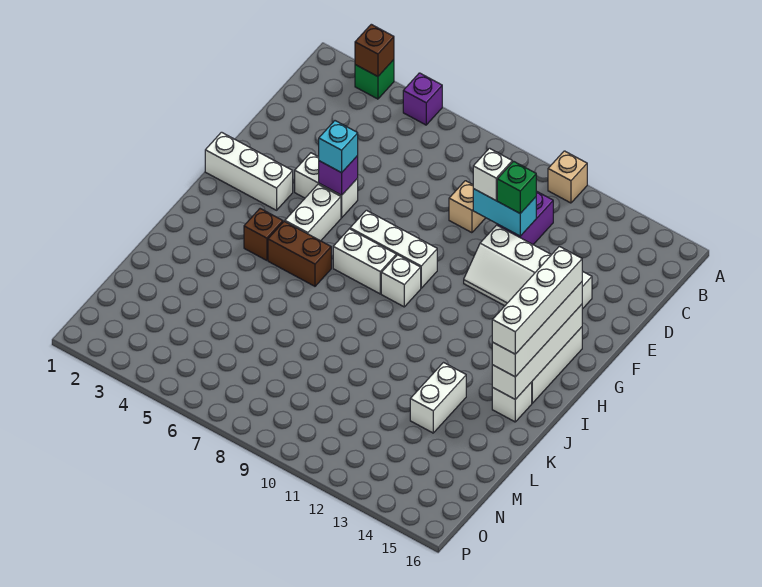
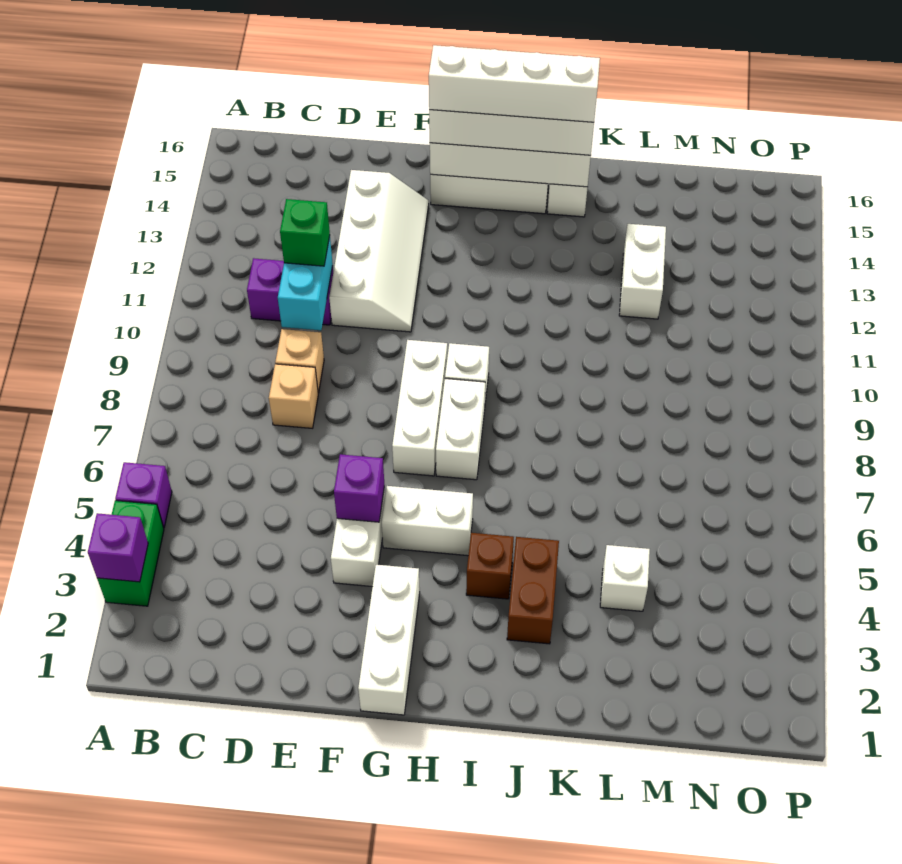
green 1x1 brick [355,60,394,99] -> green 1x2 brick [97,501,164,606]
brown 1x1 brick [355,24,394,77] -> purple 1x1 brick [88,513,148,582]
tan 1x1 brick [548,151,587,203] -> tan 1x1 brick moved to [269,364,318,428]
white 1x1 brick [473,148,512,200] -> white 1x1 brick moved to [600,545,650,611]
cyan 1x1 brick [319,121,358,173] -> none
brown 1x2 brick [268,221,331,286] -> brown 1x2 brick moved to [507,537,559,644]
white 1x2 brick [410,363,466,433] -> white 1x2 brick turned to [619,224,666,319]

